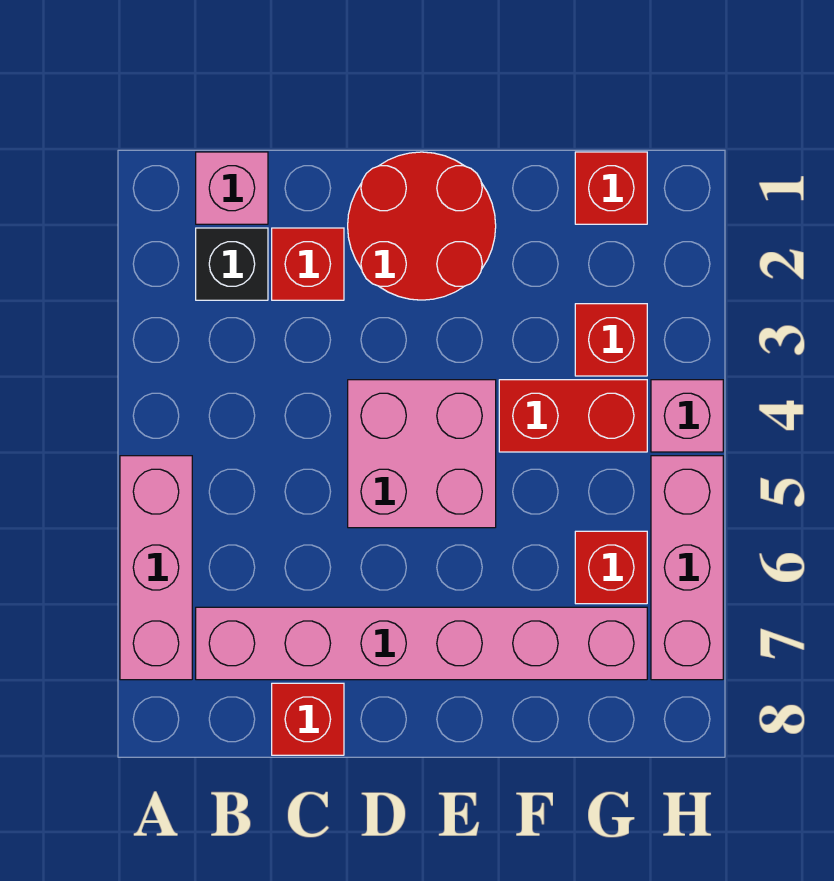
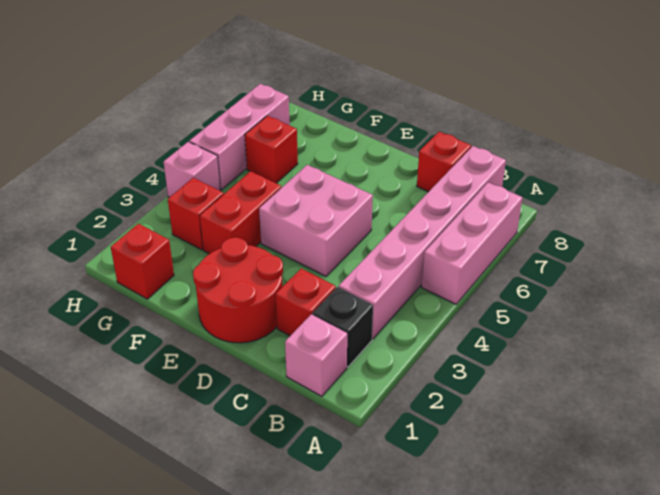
pink 1x6 brick [196,607,647,680] -> pink 1x6 brick turned to [339,146,506,339]
red 1x2 brick [499,380,647,452] -> red 1x2 brick turned to [200,171,281,254]

